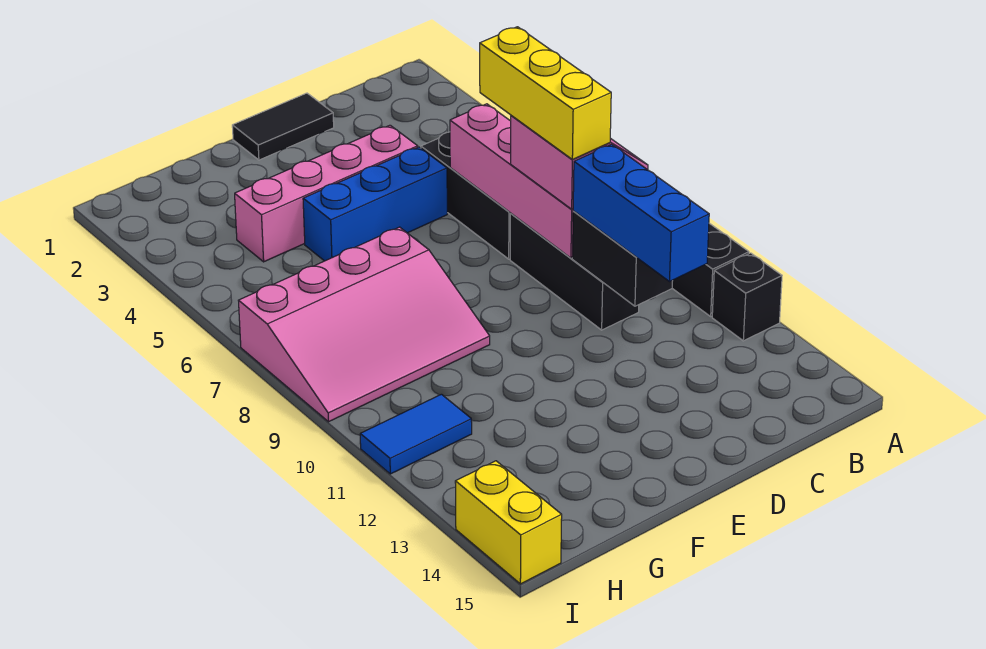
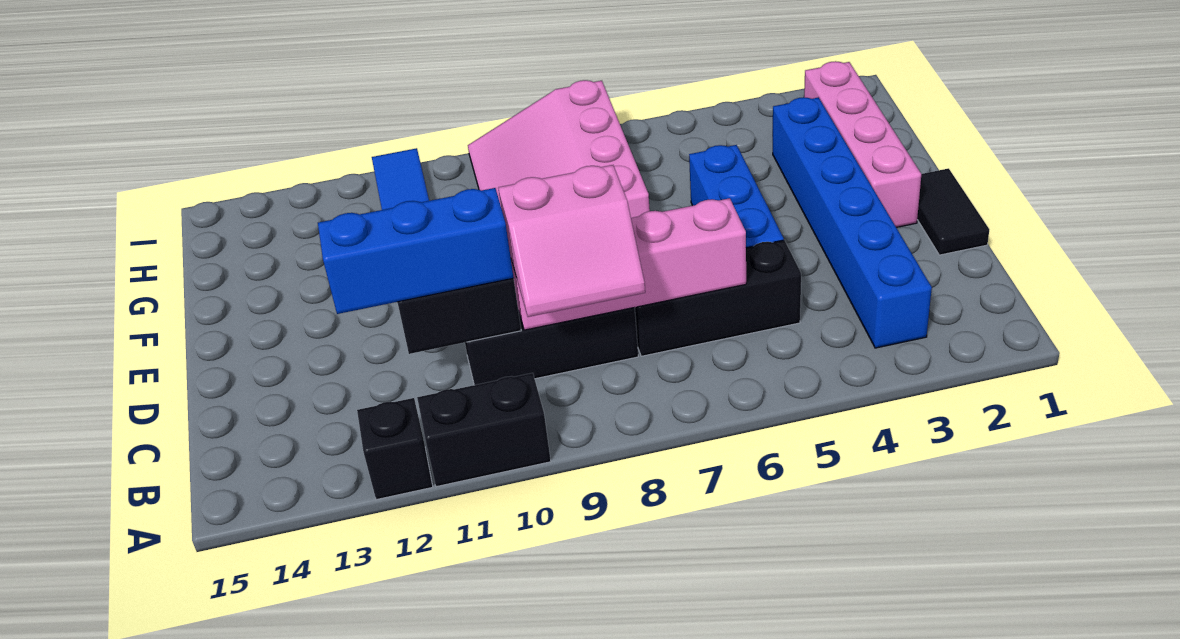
none -> blue 1x6 brick [773,97,932,348]
yellow 1x3 brick [480,27,611,160] -> none
pink 1x4 brick [235,125,418,262] -> pink 1x4 brick moved to [804,61,921,228]
yellow 1x2 brick [455,461,562,584] -> none

